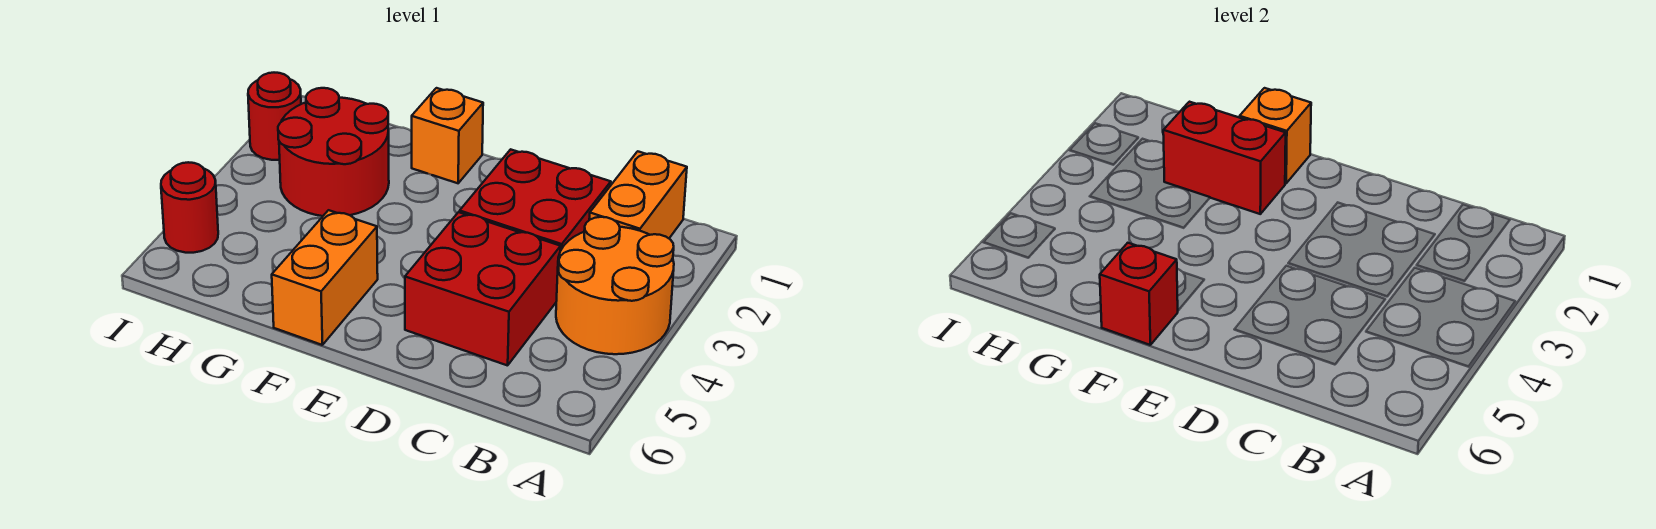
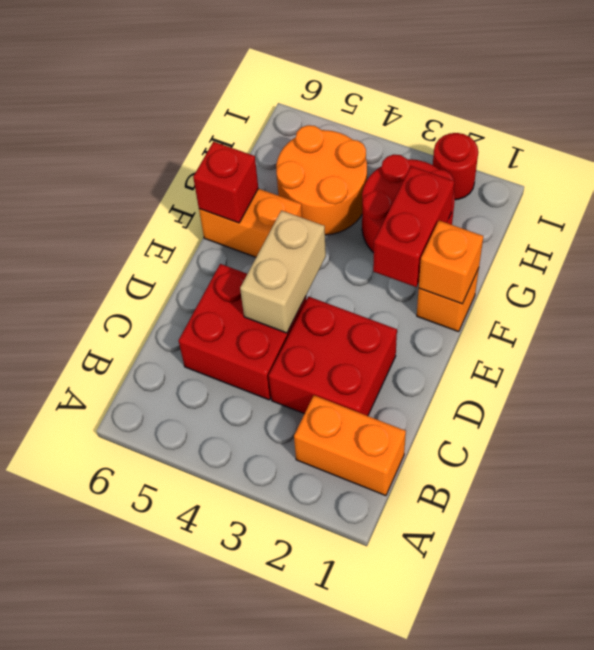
orange 2x2 round brick [556,217,674,354] -> orange 2x2 round brick moved to [276,125,367,235]
none -> tan 1x2 brick [240,210,326,333]
red 1x1 round brick [161,162,218,253] -> none

